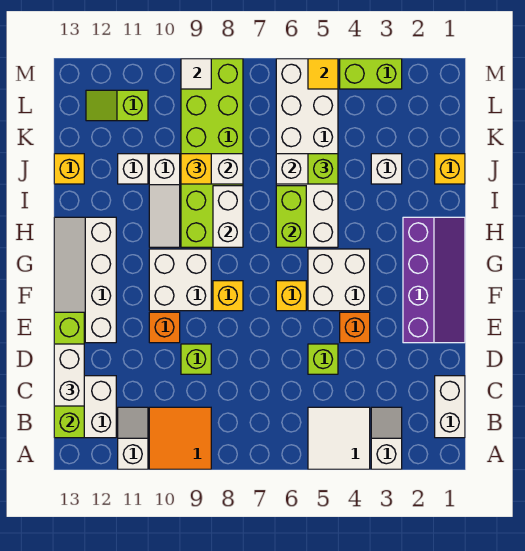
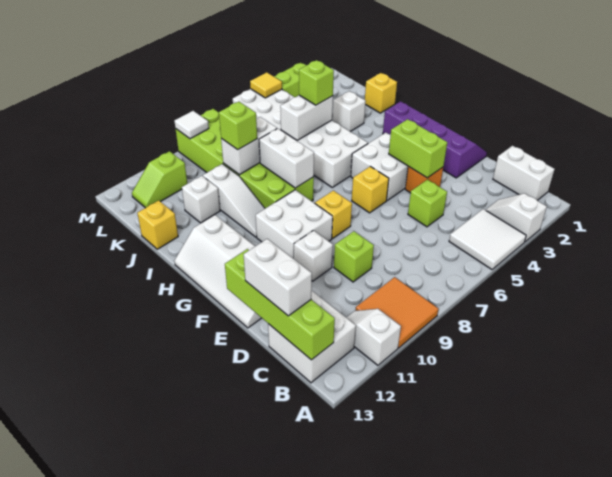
orange 1x1 brick [149,312,180,343] -> white 1x1 brick [294,230,333,281]
lime 1x2 brick [276,186,306,247] -> lime 1x2 brick moved to [389,119,447,178]
yellow 1x1 brick [181,154,211,184] -> lime 1x1 brick [219,102,257,150]

